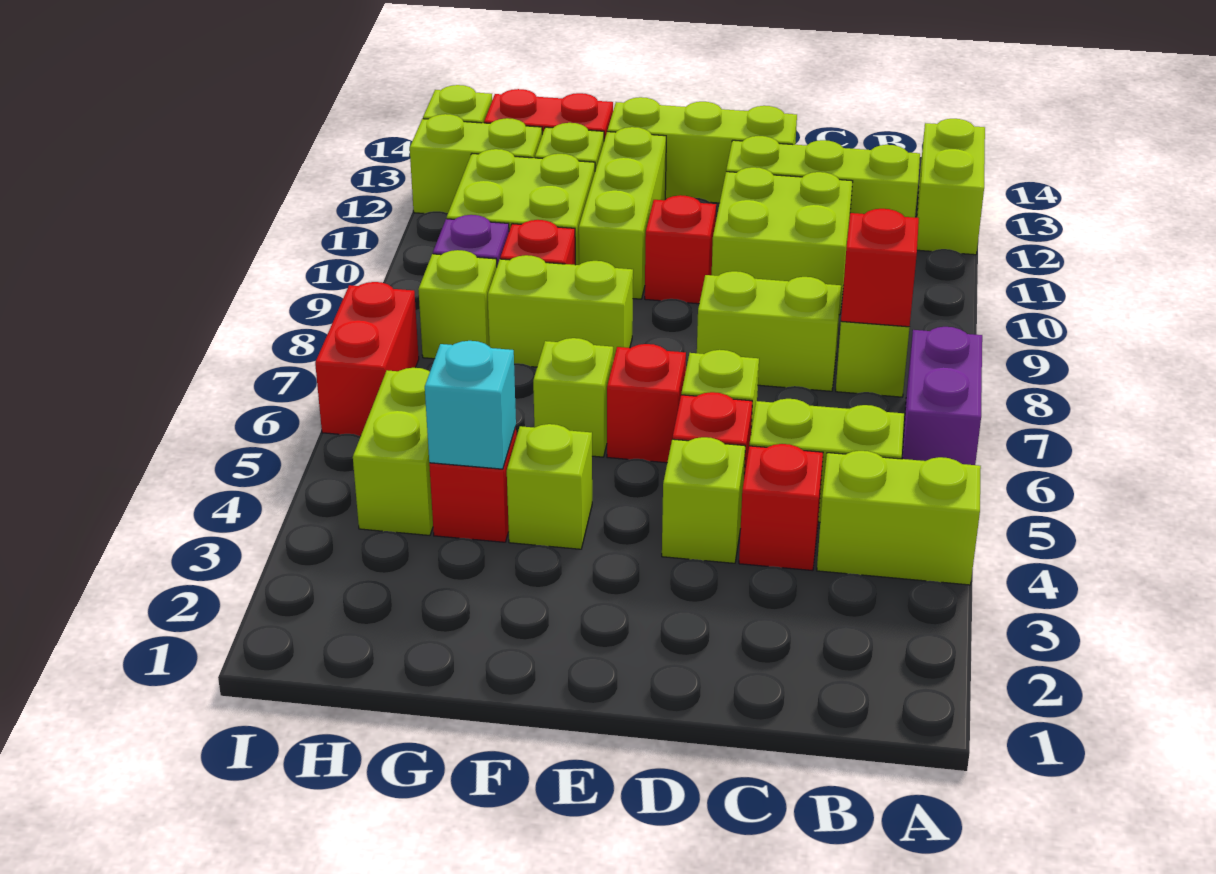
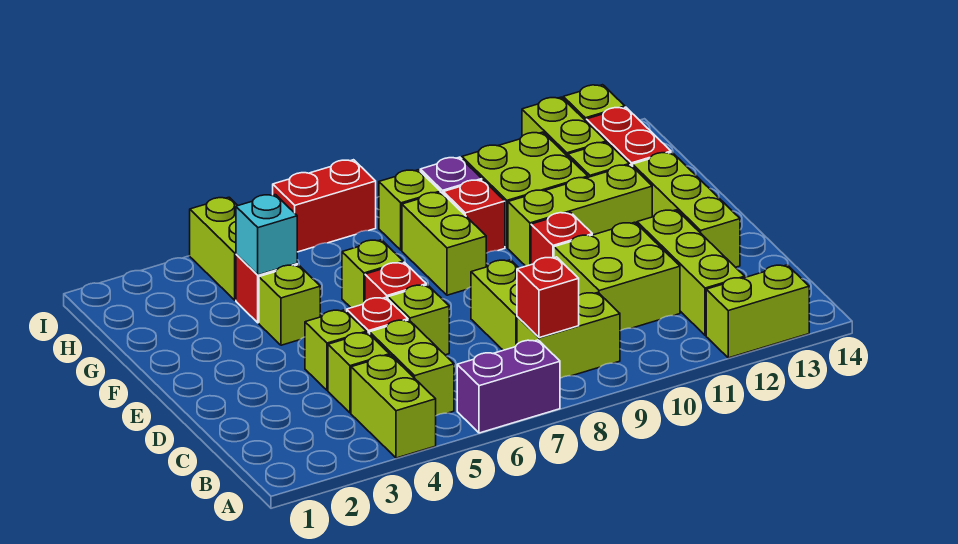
red 1x1 brick [739,444,823,571] -> lime 1x1 brick [328,332,390,413]
lime 1x2 brick [353,368,433,535] -> lime 1x2 brick turned to [190,197,238,300]

